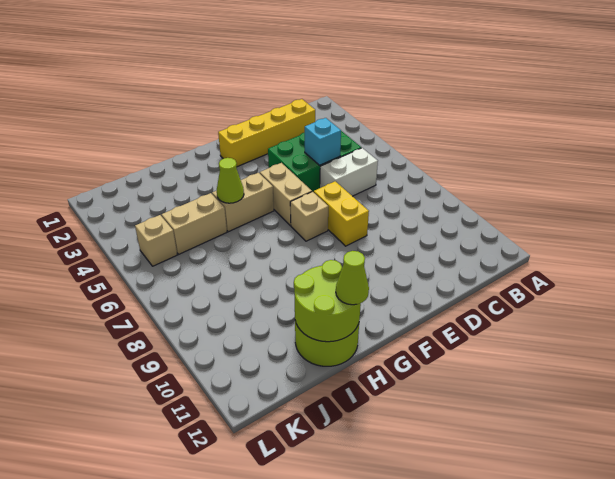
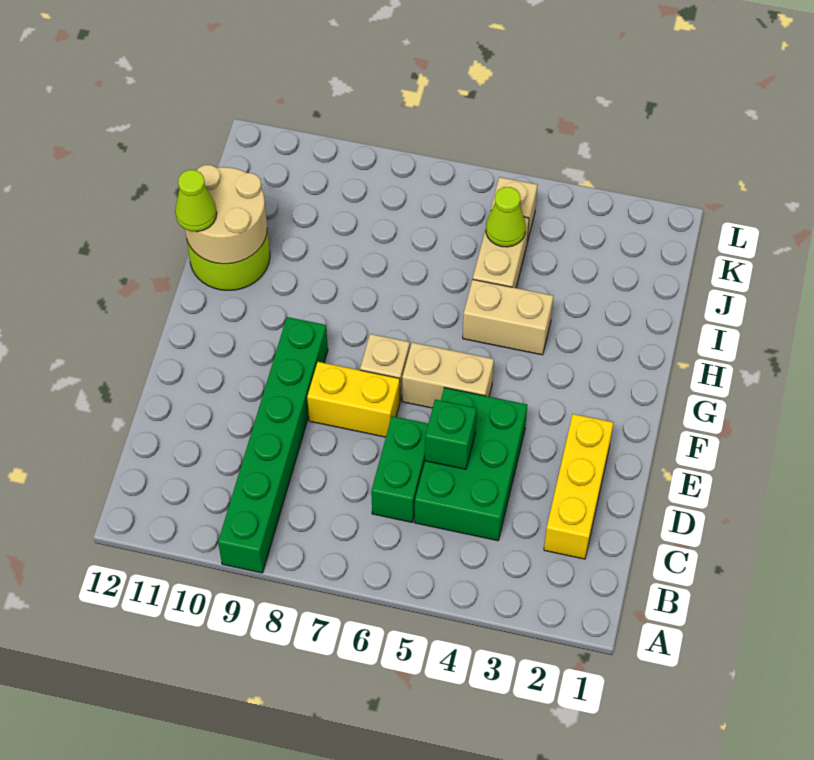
none -> green 1x6 brick [218,317,328,573]
yellow 1x4 brick [218,99,315,167] -> yellow 1x3 brick [544,414,613,559]
white 1x2 brick [320,148,378,196] -> green 1x2 brick [371,416,428,522]
cyan 1x1 brick [305,118,341,165] -> green 1x1 brick [425,400,477,469]
tan 1x2 brick [212,173,274,232] -> tan 1x2 brick turned to [463,279,553,355]
lime 1x1 cone [217,158,244,203] -> lime 1x1 cone moved to [486,187,526,247]
lime 2x2 round brick [294,260,361,342] -> tan 2x2 round brick [185,165,267,264]

